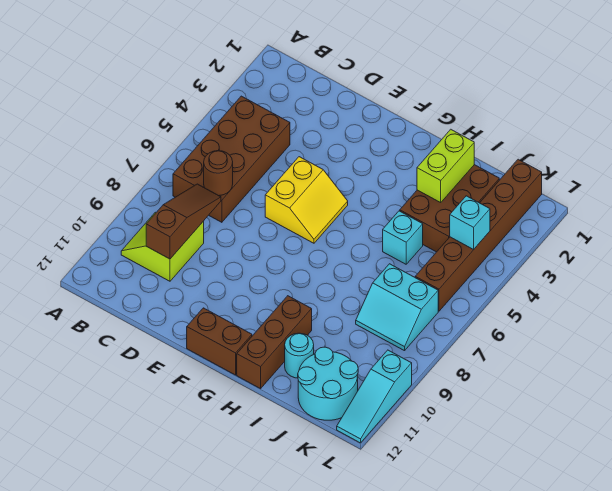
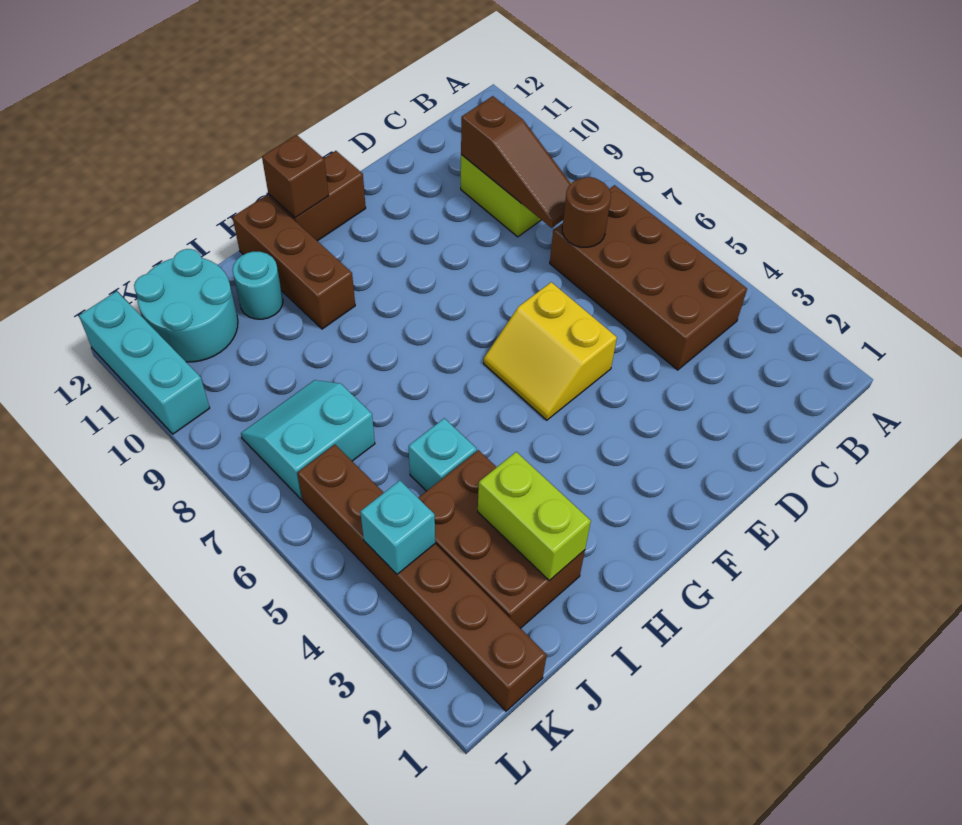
none -> brown 1x1 brick [262,135,329,218]
cyan 1x3 slope [337,350,412,443] -> cyan 1x3 brick [79,291,210,434]

